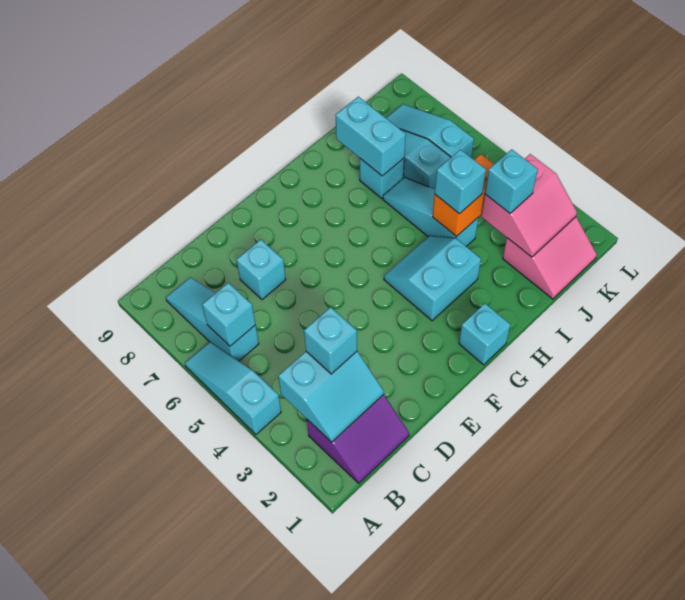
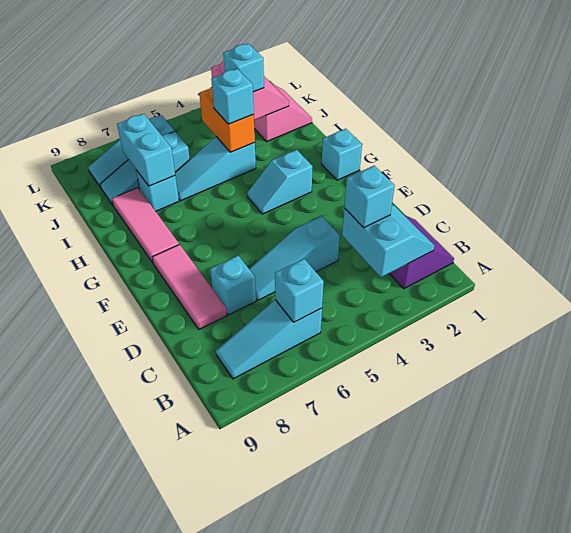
cyan 1x3 slope [185,342,281,434] -> cyan 1x3 slope moved to [249,216,340,301]
none -> pink 1x3 tile [152,244,227,329]
cyan 2x2 slope [384,236,481,321] -> cyan 1x2 slope [247,150,313,214]
none -> pink 1x3 tile [112,188,179,264]
cyan 1x2 brick [336,97,406,176] -> cyan 1x2 brick turned to [117,114,175,186]

